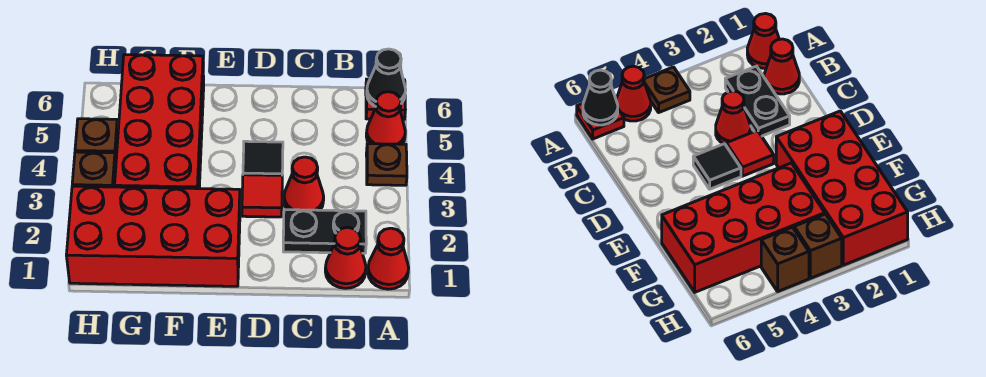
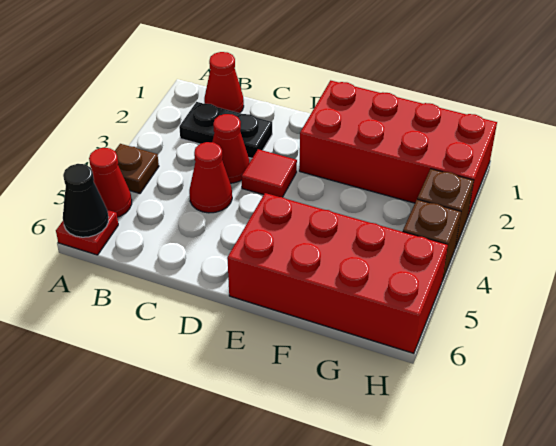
red 1x1 cone [368,228,409,289] -> red 1x1 cone moved to [189,142,232,213]
black 1x1 tile [243,141,283,175] -> none
red 2x4 brick [115,55,204,189] -> red 2x4 brick turned to [227,193,448,353]

